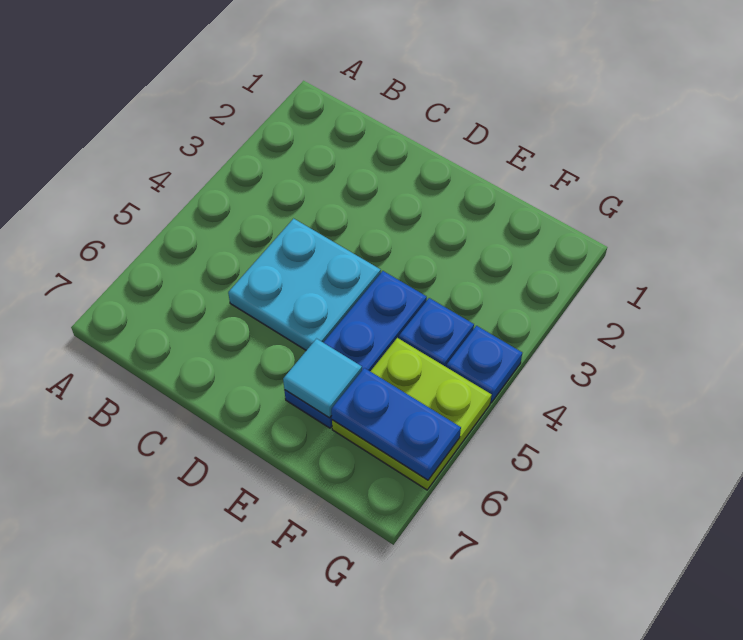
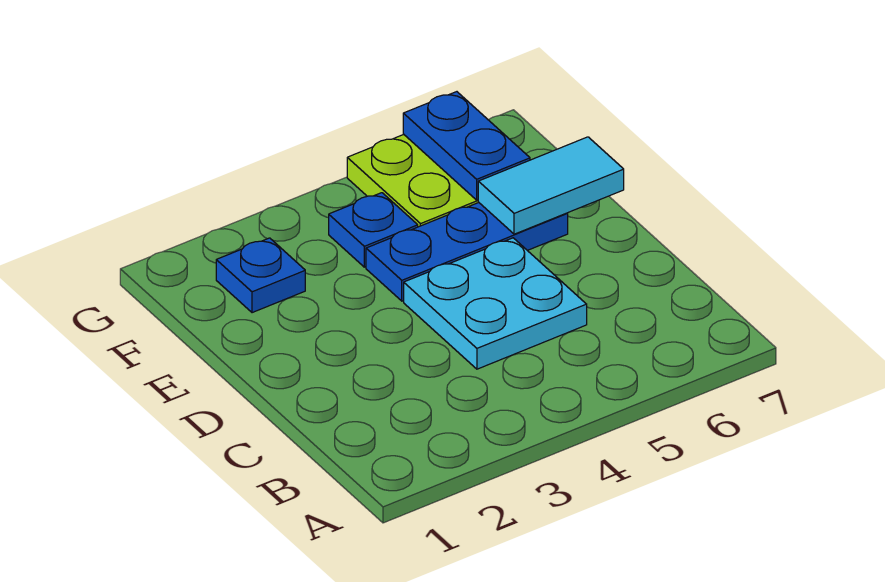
cyan 1x1 tile [283,339,362,418] -> cyan 1x2 tile [478,137,624,234]
blue 1x1 plate [446,326,522,403] -> blue 1x1 plate moved to [216,238,305,313]

